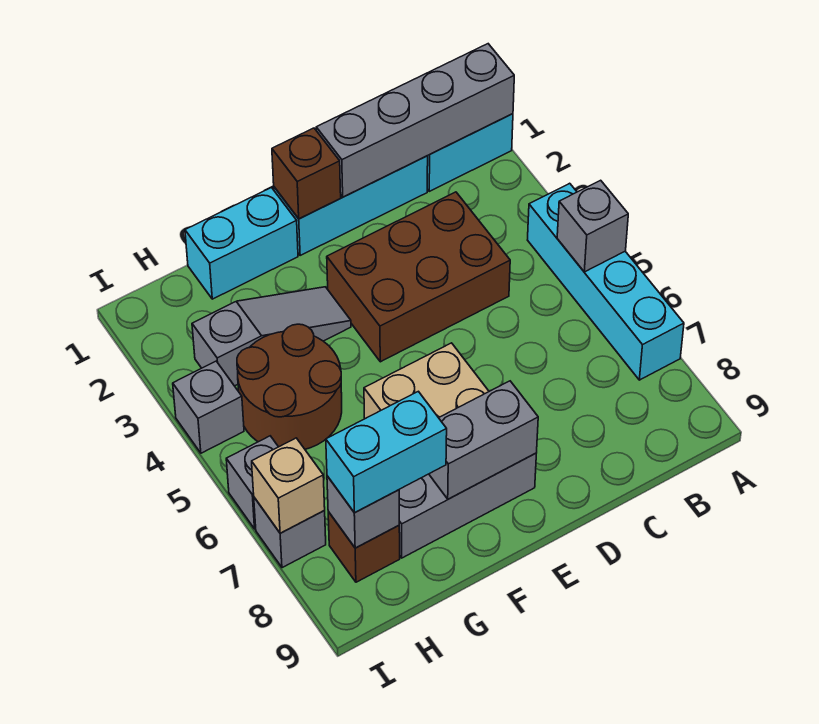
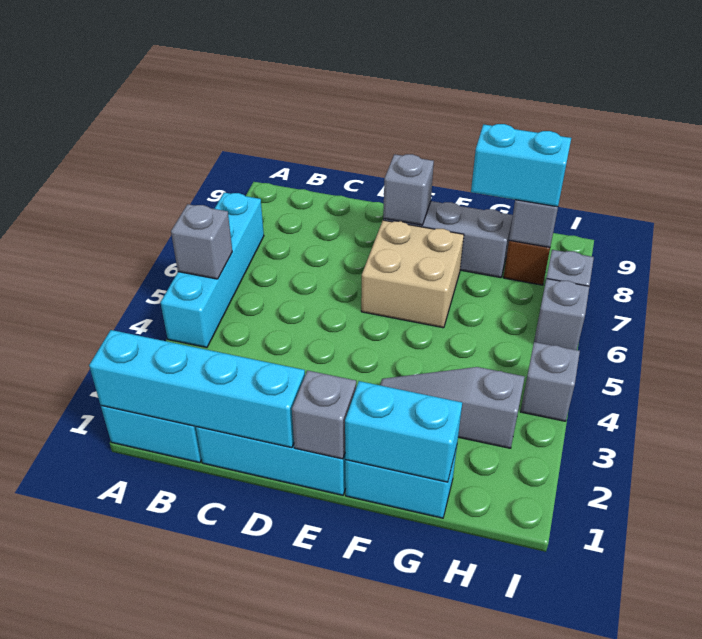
grey 1x4 brick [316,44,514,197] -> cyan 1x4 brick [89,330,305,448]
brown 2x3 brick [327,192,510,362] -> none
brown 1x1 brick [272,128,341,219] -> grey 1x1 brick [292,370,356,459]
grey 1x2 brick [429,381,538,499] -> grey 1x1 brick [383,154,434,225]
none -> cyan 1x2 brick [345,381,462,482]
brown 2x2 round brick [237,324,342,449] -> none
tan 1x1 brick [252,438,325,533] -> none

